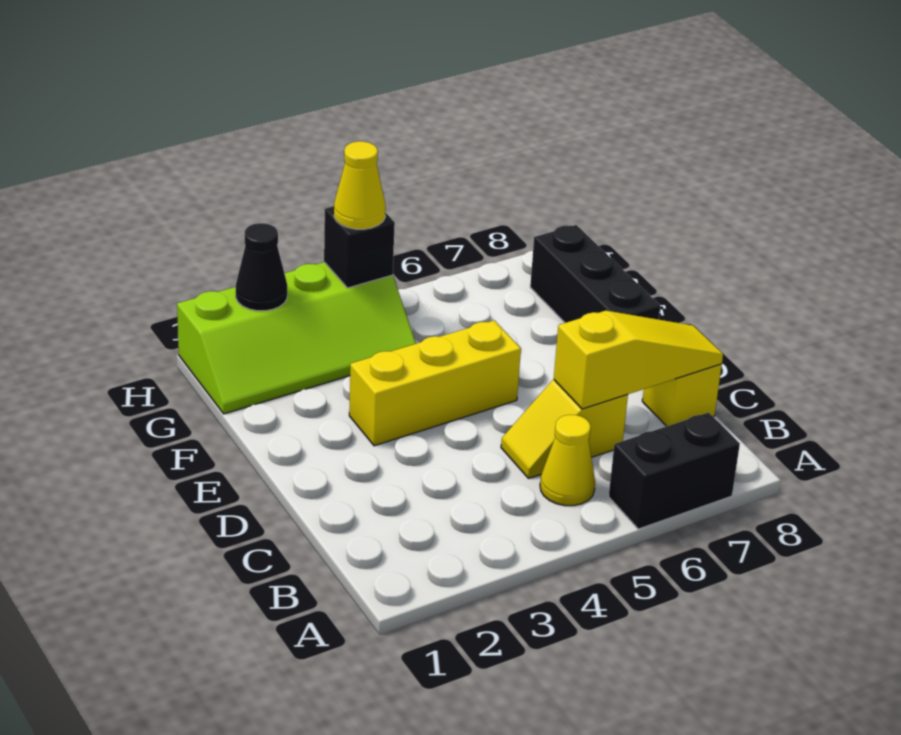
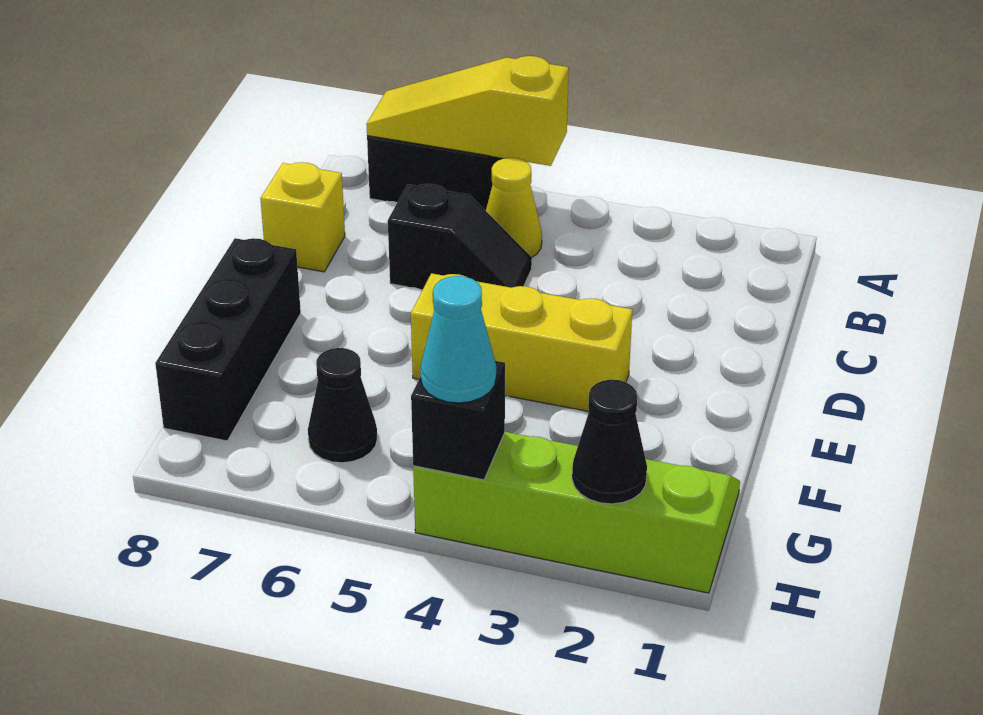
yellow 1x2 slope [501,380,628,478] -> black 1x2 slope [388,184,532,290]
yellow 1x3 slope [554,311,723,409] -> yellow 1x3 slope moved to [366,56,569,166]
none -> black 1x1 cone [308,348,377,463]
yellow 1x1 cone [334,141,385,229] -> cyan 1x1 cone [420,276,496,403]

